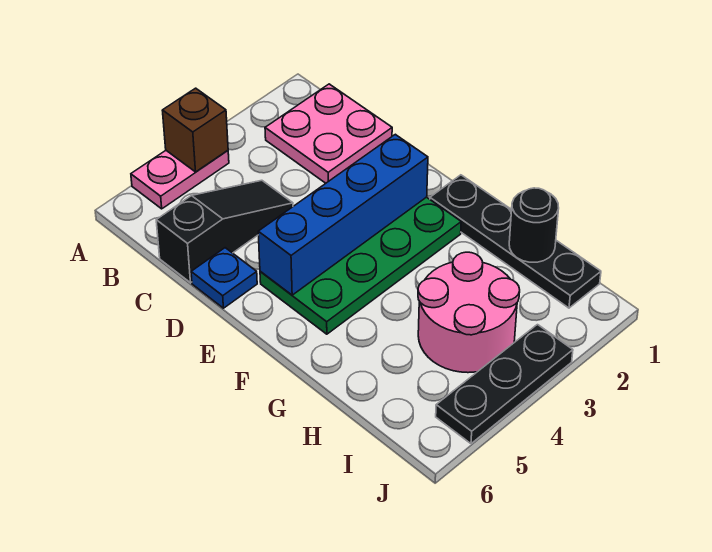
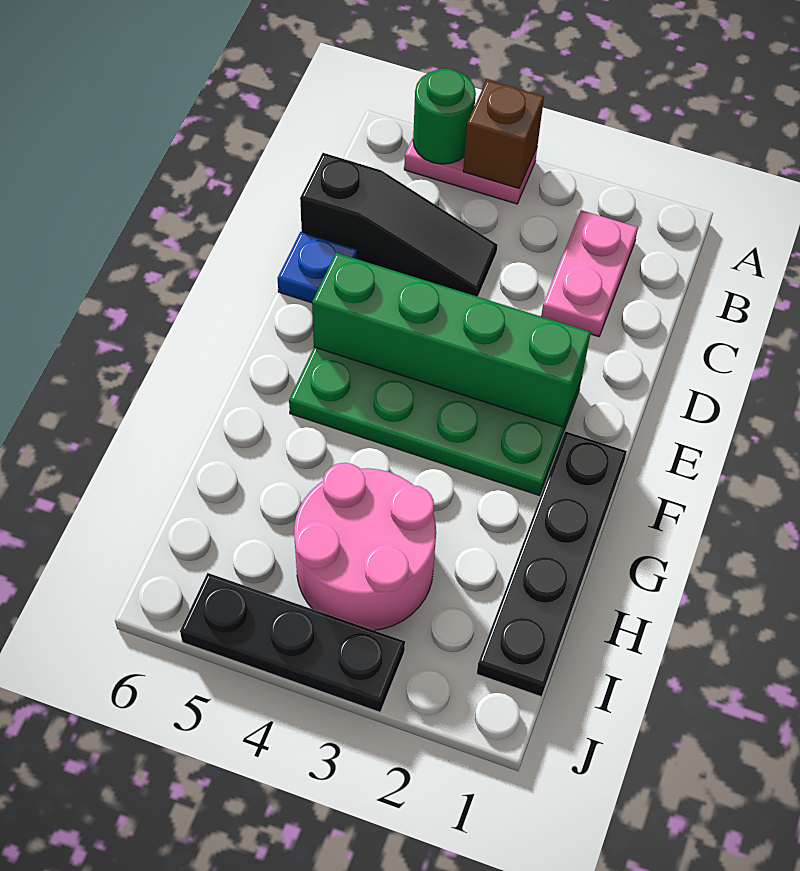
none -> green 1x1 round brick [413,68,476,164]
pink 2x2 plate [265,84,392,183] -> pink 1x2 plate [541,210,638,337]
blue 1x4 brick [258,134,428,295] -> green 1x4 brick [312,253,591,427]
black 1x1 round brick [509,188,559,262] -> none

